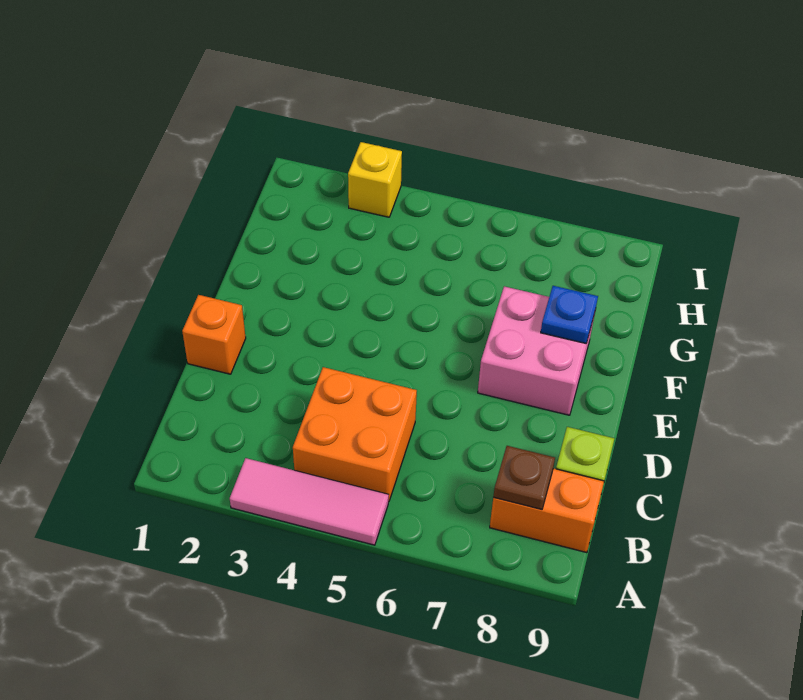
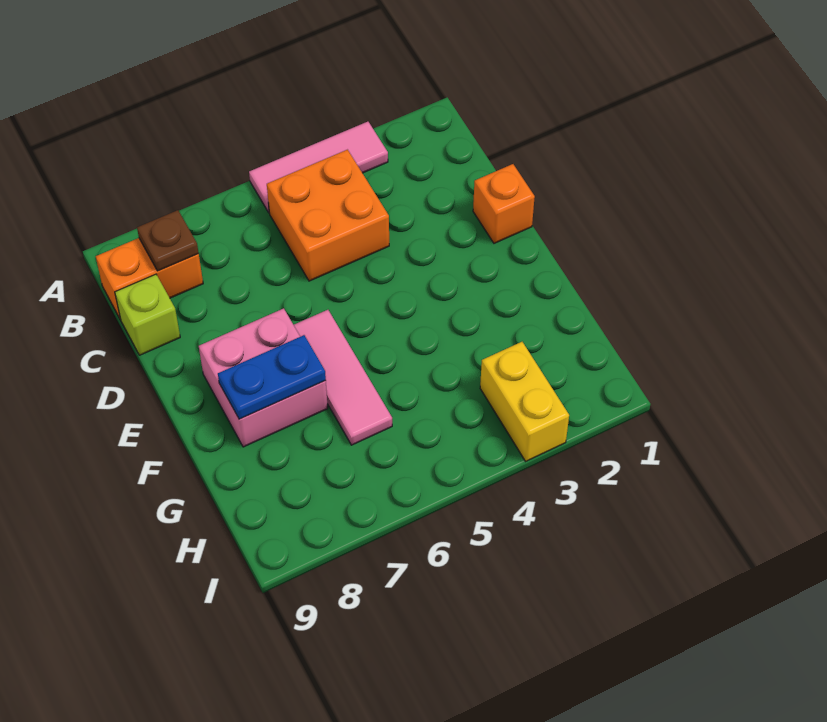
none -> pink 1x3 tile [294,310,392,445]
blue 1x1 plate [541,286,598,343] -> blue 1x2 plate [218,335,326,419]
yellow 1x1 brick [348,142,402,217] -> yellow 1x2 brick [480,342,569,461]

